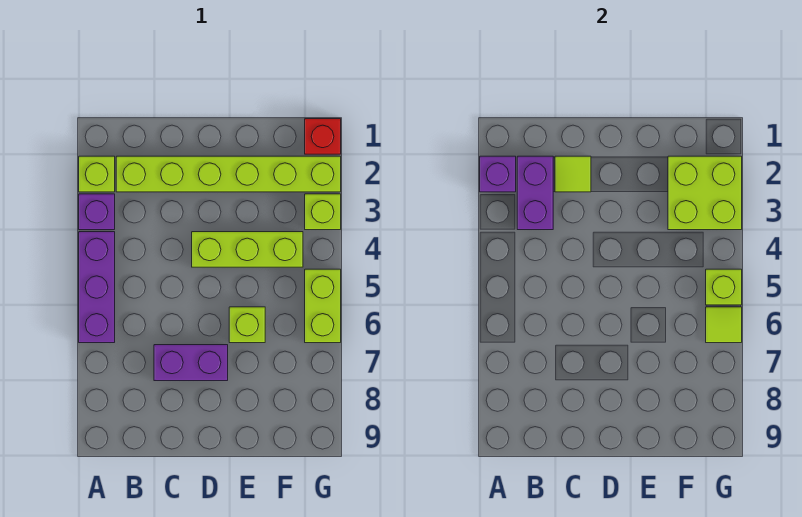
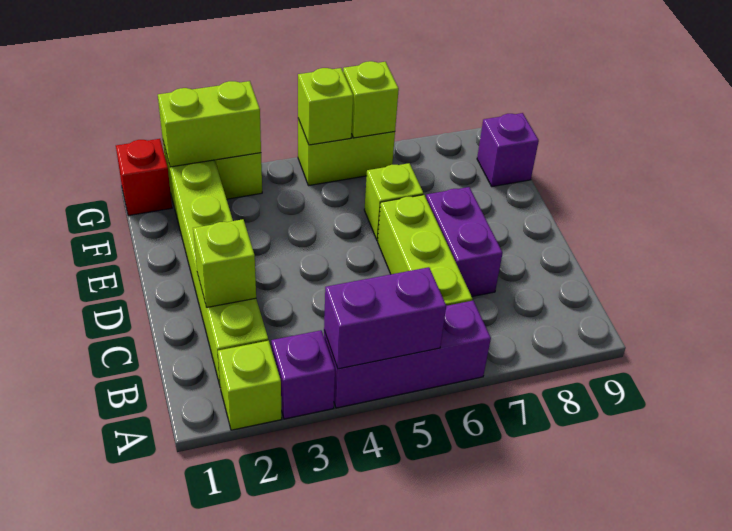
purple 1x1 brick [480,156,516,192] -> purple 1x1 brick moved to [477,113,539,187]
purple 1x2 brick [517,156,553,230] -> purple 1x2 brick moved to [324,267,446,369]
lime 1x1 tile [555,156,591,192] -> lime 1x1 brick [193,219,256,308]
lime 1x3 brick [192,232,303,267] -> lime 1x3 brick moved to [378,195,472,306]
lime 2x2 brick [668,156,742,230] -> lime 1x2 brick [158,81,261,167]
lime 1x1 tile [706,307,742,343] -> lime 1x1 brick [343,61,399,138]

